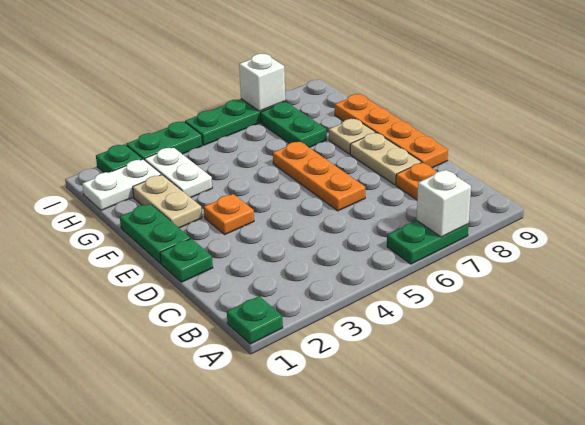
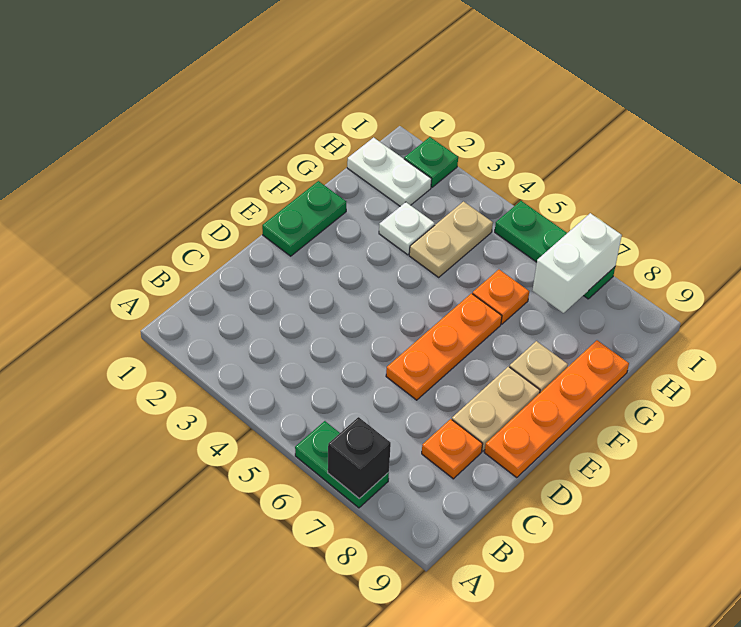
green 1x1 plate [227,296,283,344] -> none
white 1x1 brick [417,170,471,237] -> black 1x1 brick [328,417,391,499]
green 1x1 plate [160,239,213,282] -> none
orange 1x1 plate [204,194,254,234] -> orange 1x1 plate moved to [473,270,529,324]
tan 1x2 plate [133,175,202,228] -> tan 1x2 plate moved to [409,202,493,277]
white 1x2 plate [145,147,212,198] -> white 1x1 plate [379,202,435,255]
green 1x2 plate [260,102,327,147] -> none
green 1x2 plate [126,121,202,160] -> none
white 1x1 brick [239,54,285,111] -> white 1x2 brick [532,213,622,313]

